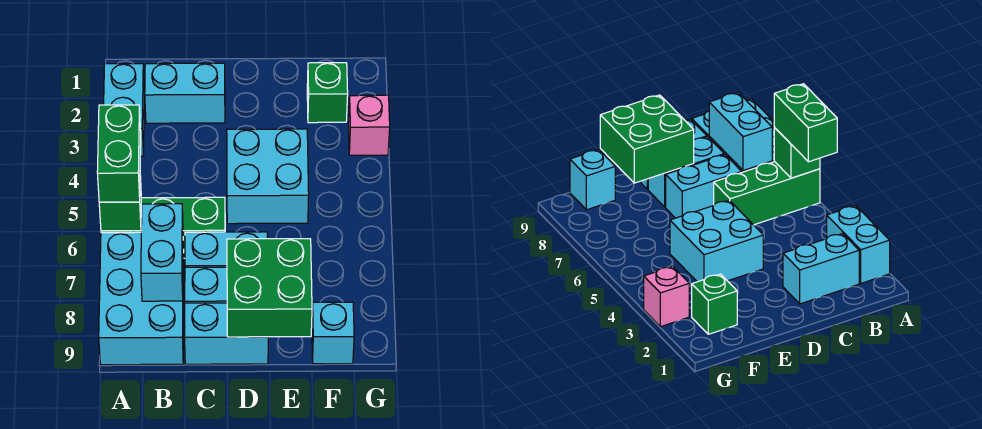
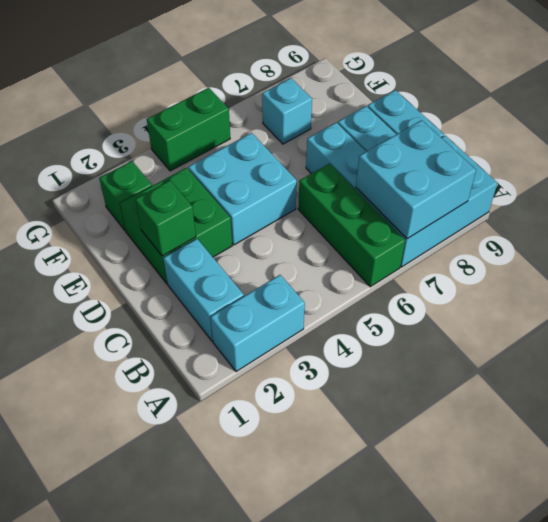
green 1x2 brick [97,105,141,202] -> green 1x2 brick moved to [147,88,230,171]
green 1x1 brick [99,176,141,231] -> green 1x1 brick moved to [135,181,196,256]
cyan 1x2 brick [141,204,183,301] -> cyan 2x2 brick [356,120,476,239]
green 2x2 brick [227,239,312,337] -> green 2x2 brick moved to [120,168,232,284]
cyan 1x1 brick [312,302,354,364] -> cyan 1x1 brick moved to [262,78,312,144]
pink 1x1 brick [348,95,390,155] -> none

